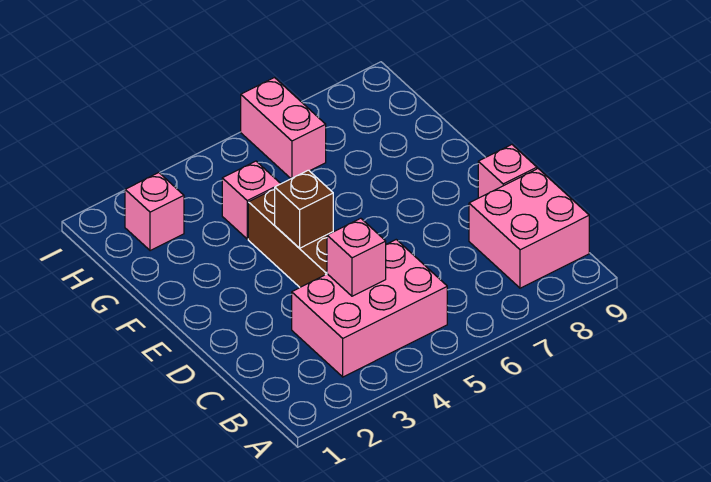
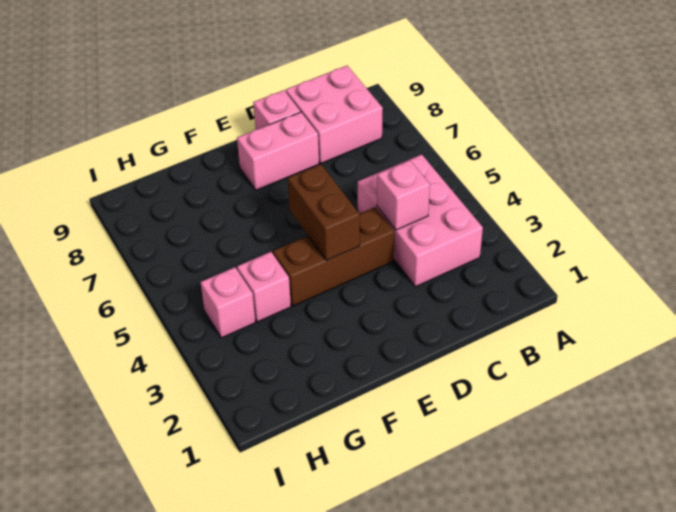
brown 1x1 brick [275,170,333,248] -> brown 1x2 brick [288,164,360,260]
pink 1x1 brick [125,173,184,251] -> pink 1x1 brick moved to [201,267,255,338]
pink 1x2 brick [241,78,326,179] -> pink 1x2 brick moved to [237,112,319,190]

